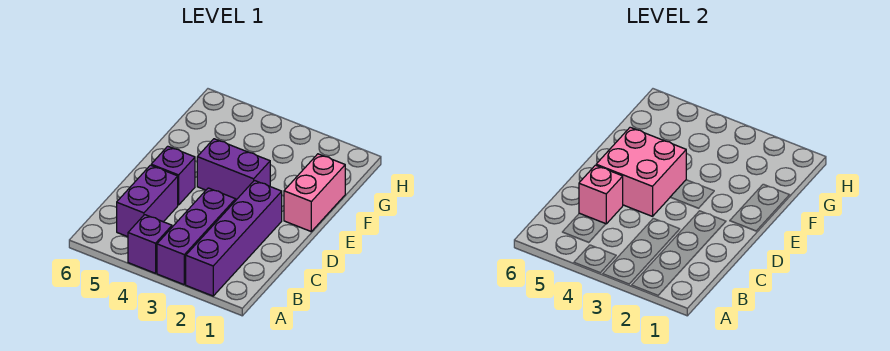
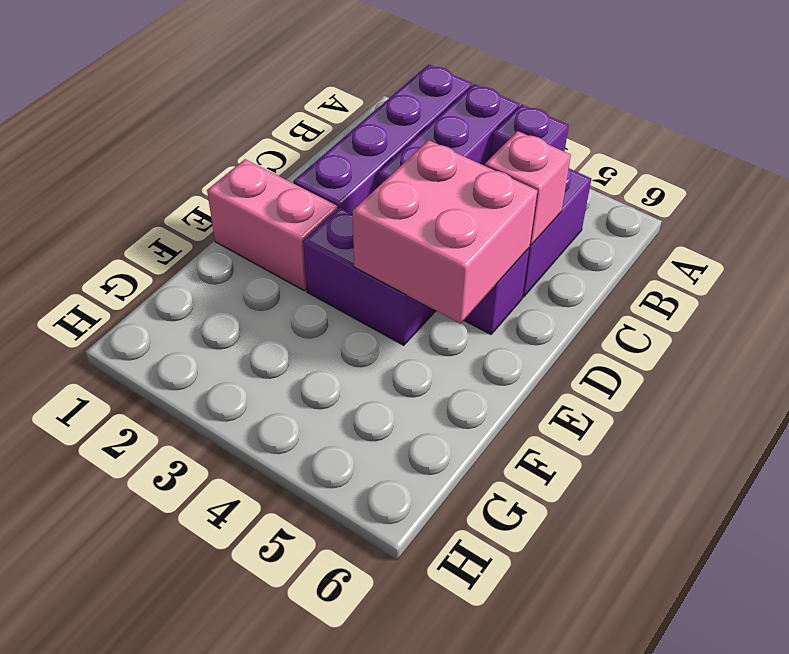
pink 1x2 brick [284,154,345,231] -> pink 1x2 brick turned to [207,159,338,291]

